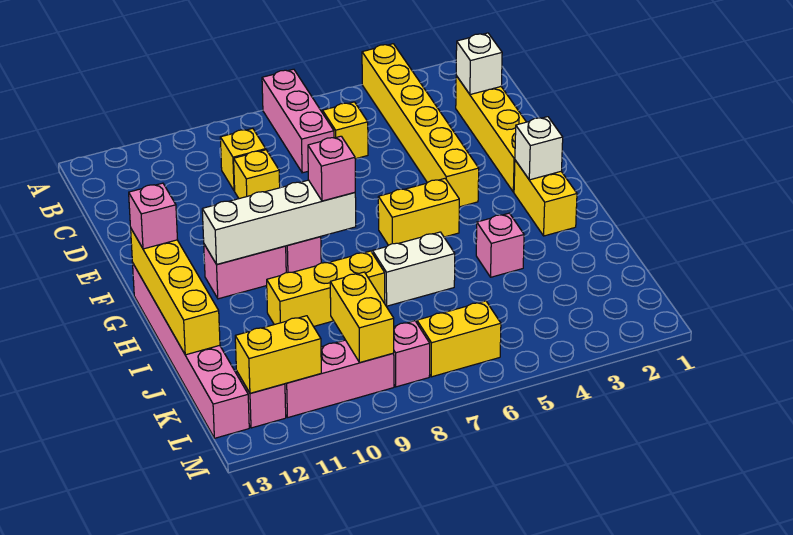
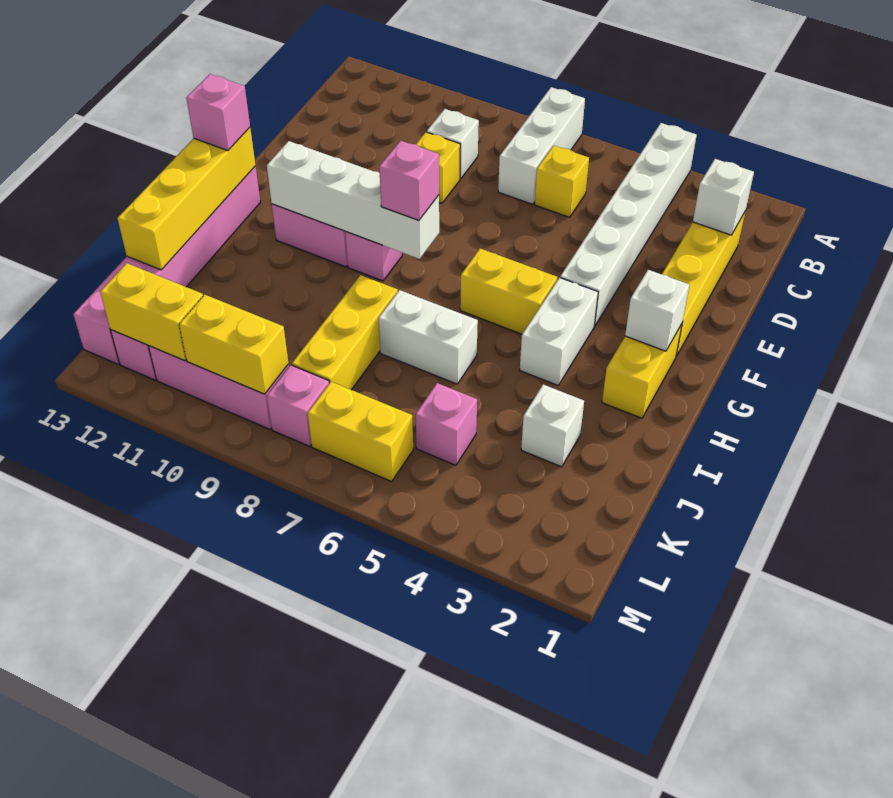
yellow 1x6 brick [362,44,479,207] -> white 1x6 brick [560,123,697,326]
pink 1x3 brick [262,69,334,173] -> white 1x3 brick [498,87,585,204]
yellow 1x1 brick [220,128,266,191] -> white 1x1 brick [427,109,479,179]
none -> white 1x2 brick [520,278,598,385]
pink 1x1 brick [476,213,524,277] -> pink 1x1 brick moved to [416,383,477,465]
yellow 1x3 brick [267,251,385,326] -> yellow 1x3 brick turned to [292,275,398,390]
none -> white 1x1 brick [521,385,584,467]
yellow 1x2 brick [330,272,394,363] -> yellow 1x2 brick turned to [179,295,288,394]

